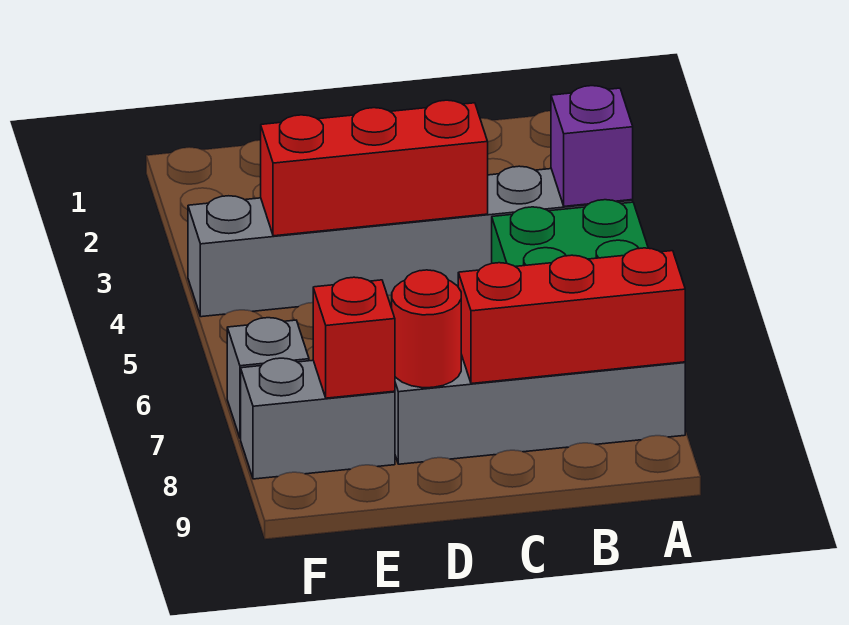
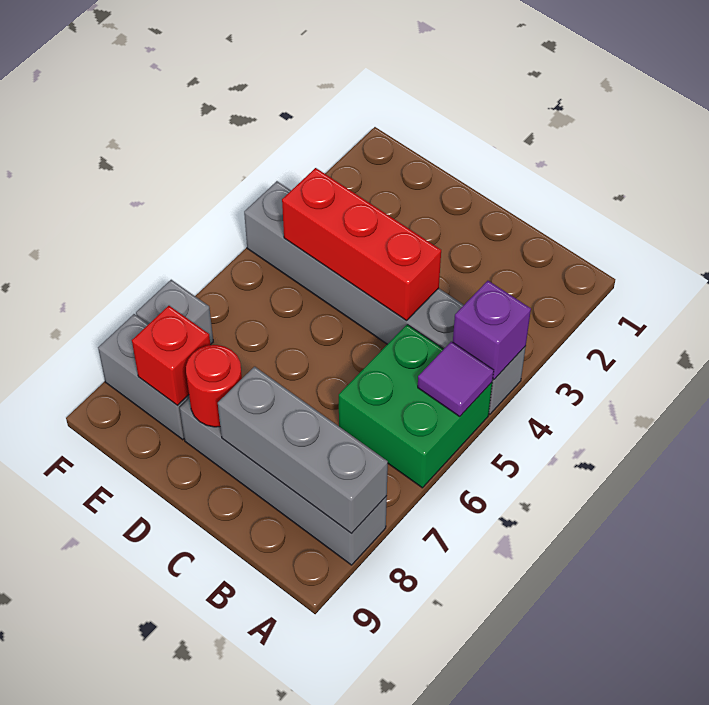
none -> purple 1x1 tile [418,342,494,416]
red 1x3 brick [458,248,685,384] -> grey 1x3 brick [218,367,388,534]

